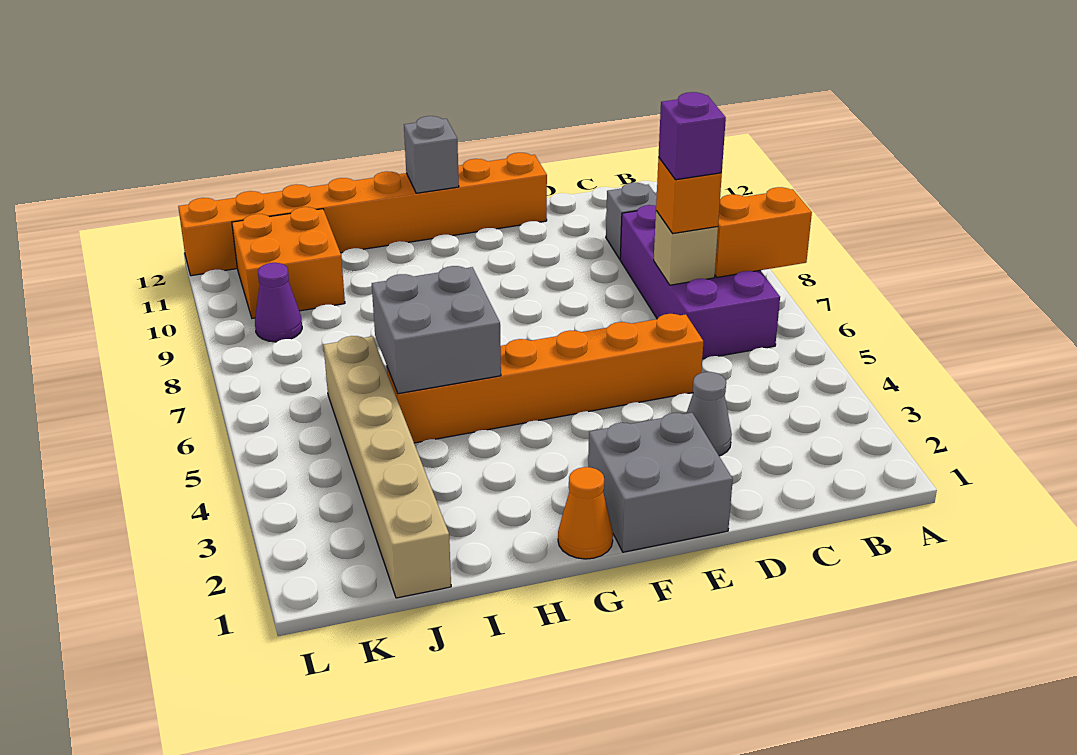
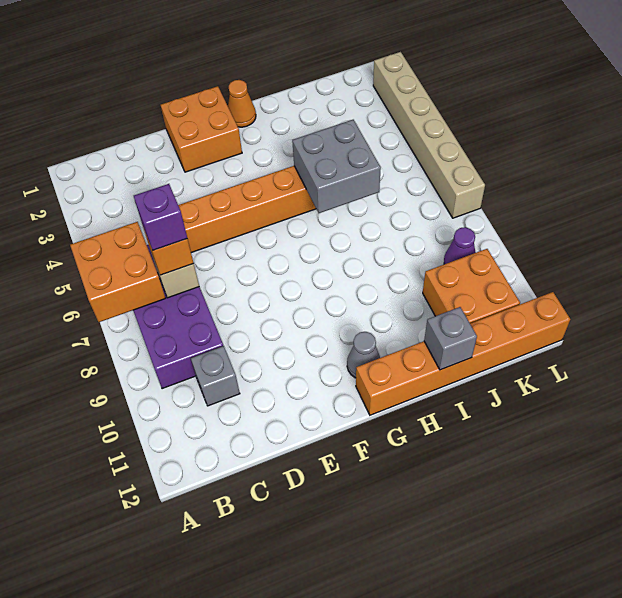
orange 1x2 brick [715,187,812,277] -> orange 2x2 brick [70,222,165,322]
grey 1x1 cone [687,372,732,456] -> grey 1x1 cone moved to [347,332,380,378]
grey 2x2 brick [588,413,733,552] -> orange 2x2 brick [161,86,242,172]
orange 1x8 brick [178,153,547,276] -> orange 1x6 brick [356,292,570,415]
grey 1x1 brick [404,116,459,193] -> grey 1x1 brick moved to [424,307,477,370]
tan 1x6 brick [323,336,451,598] -> tan 1x6 brick moved to [373,52,485,218]

